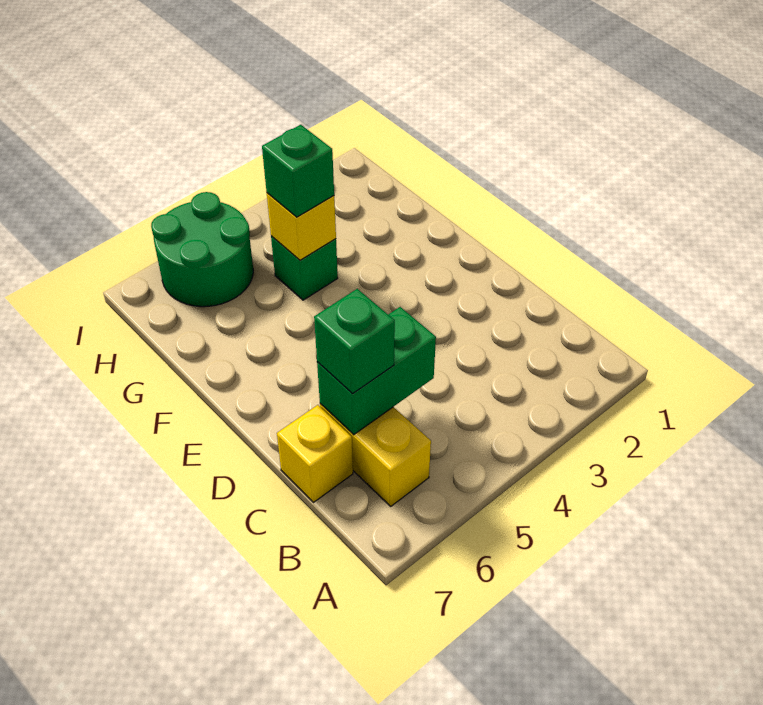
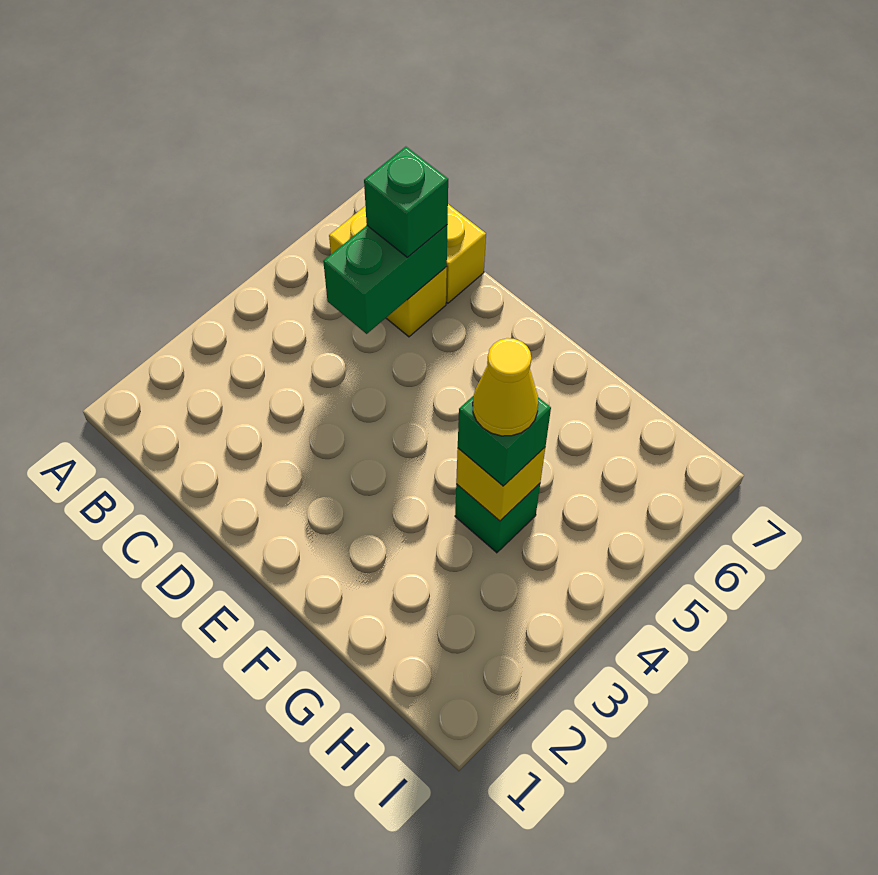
none -> yellow 1x1 cone [473,338,538,436]
green 2x2 round brick [151,192,253,307] -> none

